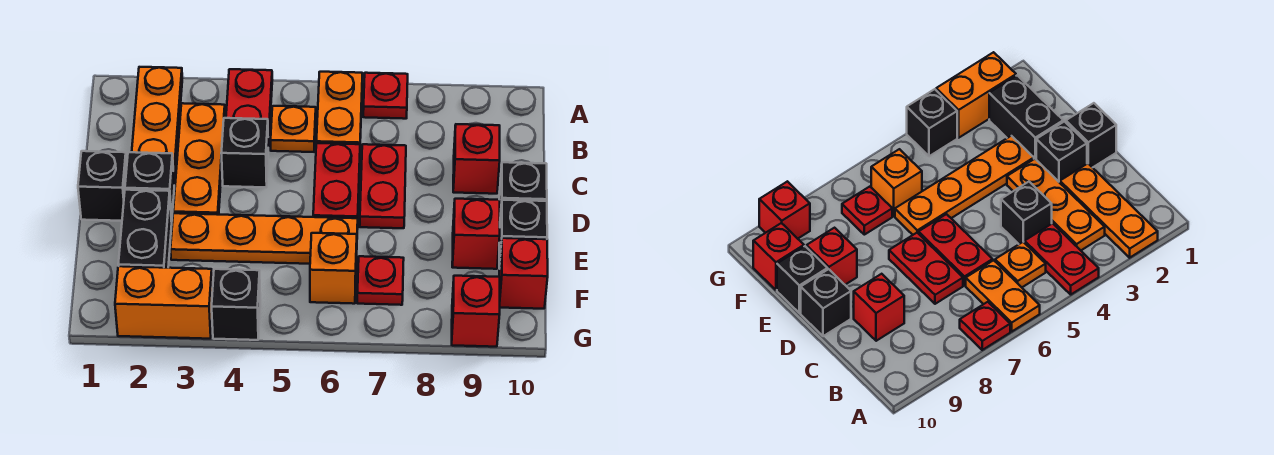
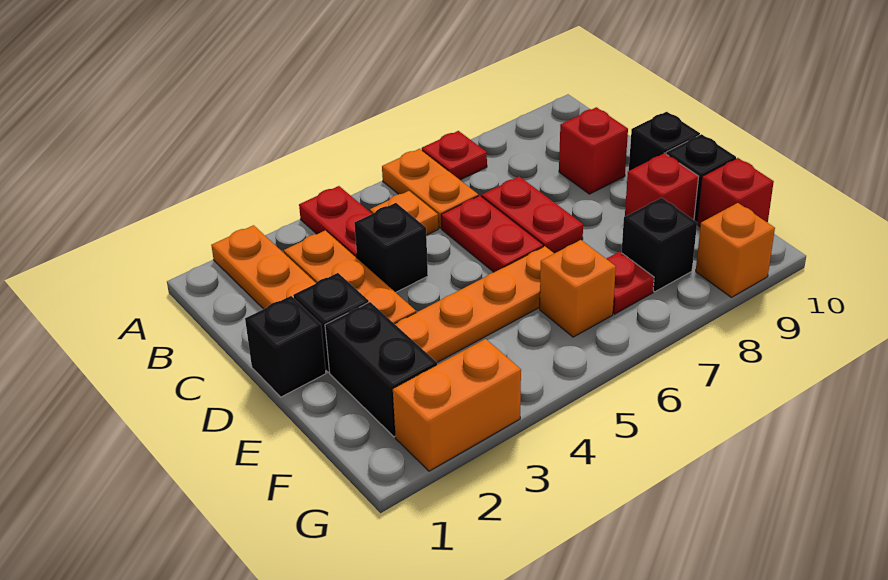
black 1x1 brick [212,269,260,340] -> black 1x1 brick moved to [621,198,697,292]
red 1x1 brick [452,276,500,347] -> orange 1x1 brick [696,203,775,297]

